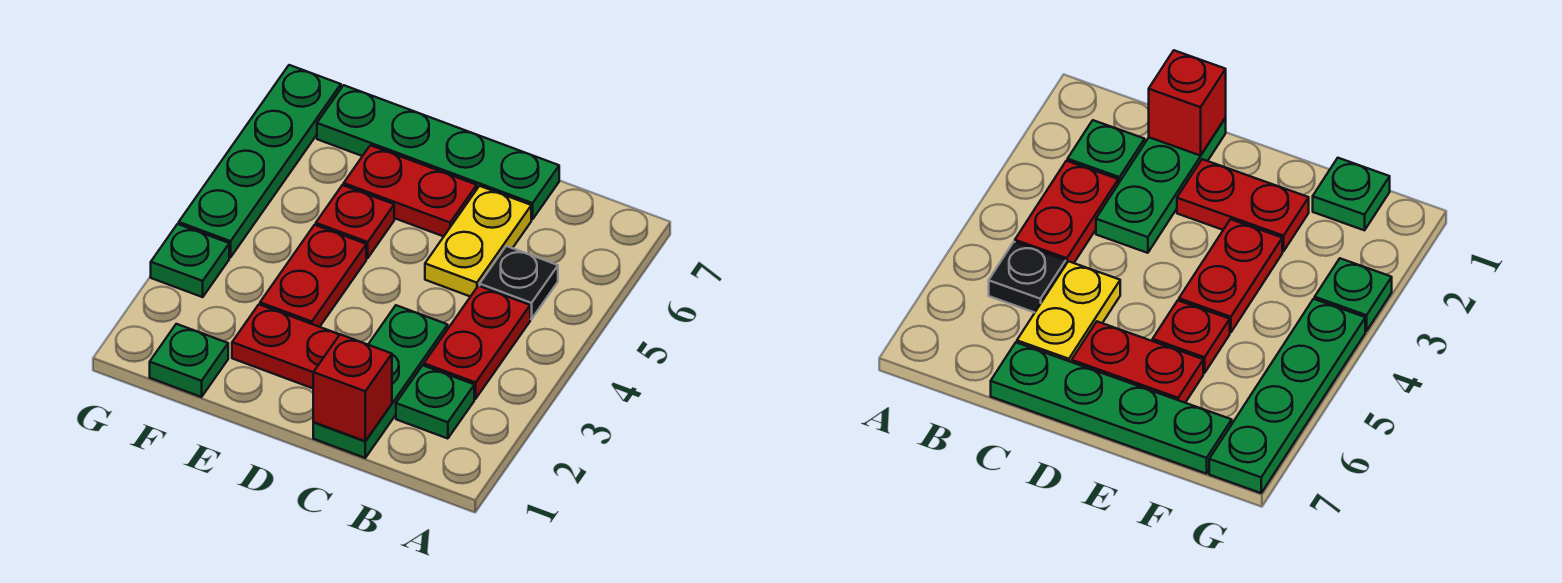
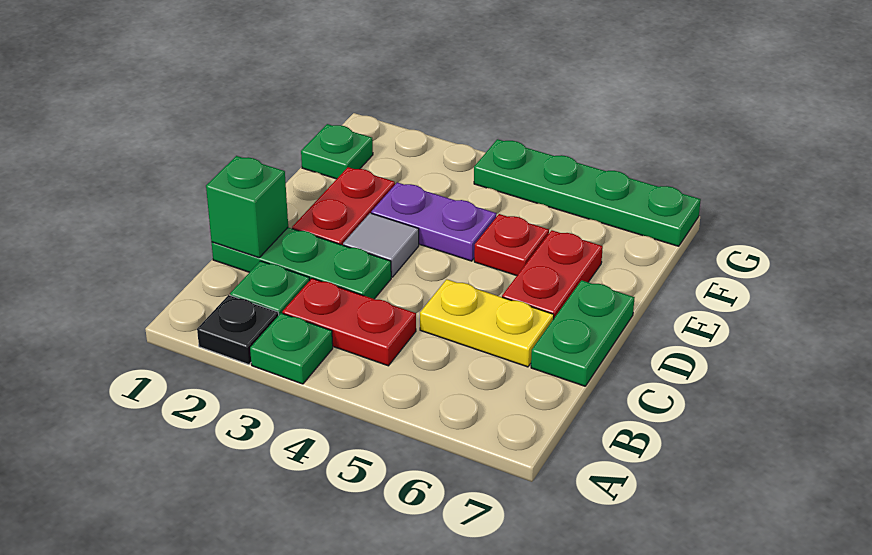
black 1x1 plate [480,246,558,319] -> black 1x1 plate moved to [197,295,279,365]
red 1x1 brick [313,334,392,441] -> green 1x1 brick [206,156,288,258]
green 1x4 plate [317,85,559,219] -> green 1x2 plate [531,280,635,386]
none -> grey 1x1 tile [343,213,419,277]
red 1x2 plate [260,225,366,327] -> purple 1x2 plate [371,182,496,261]
green 1x1 plate [151,224,229,297] -> green 1x1 plate moved to [250,313,333,384]

